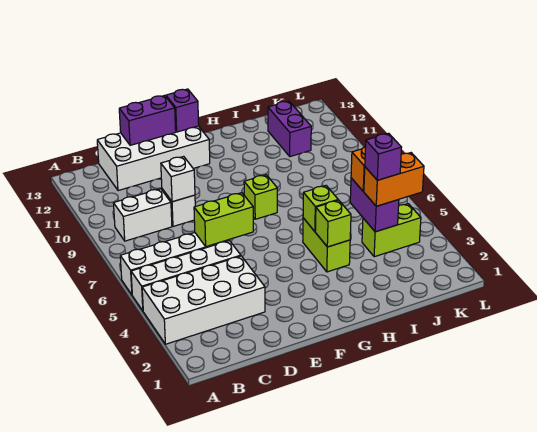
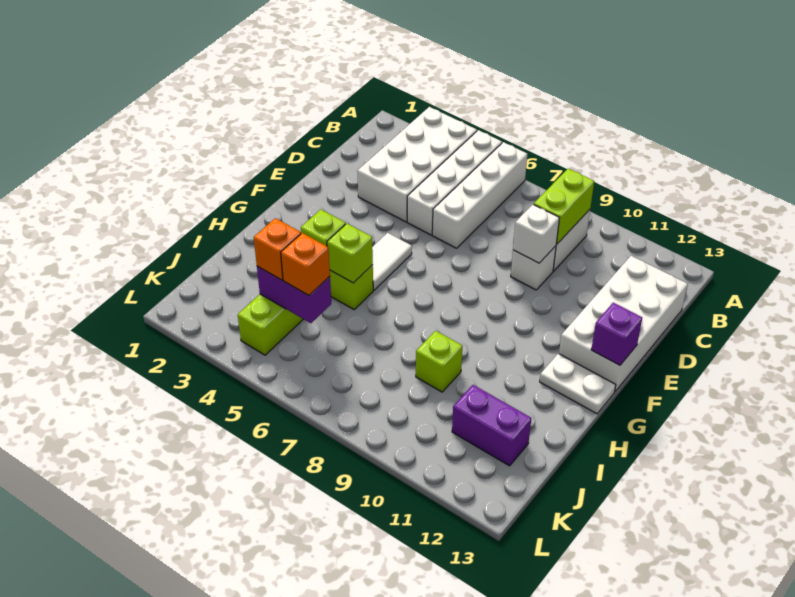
lime 1x2 brick [194,193,253,247] -> lime 1x2 brick moved to [534,169,594,244]
purple 1x2 brick [119,95,176,145] -> none
none -> white 1x2 tile [372,233,412,290]
lime 1x1 brick [244,175,278,219] -> lime 1x1 brick moved to [416,331,462,392]
none -> white 1x2 plate [540,354,616,414]
orange 1x2 brick [364,153,424,206] -> orange 1x1 brick [254,218,301,280]
purple 1x1 brick [365,133,402,180] -> none

